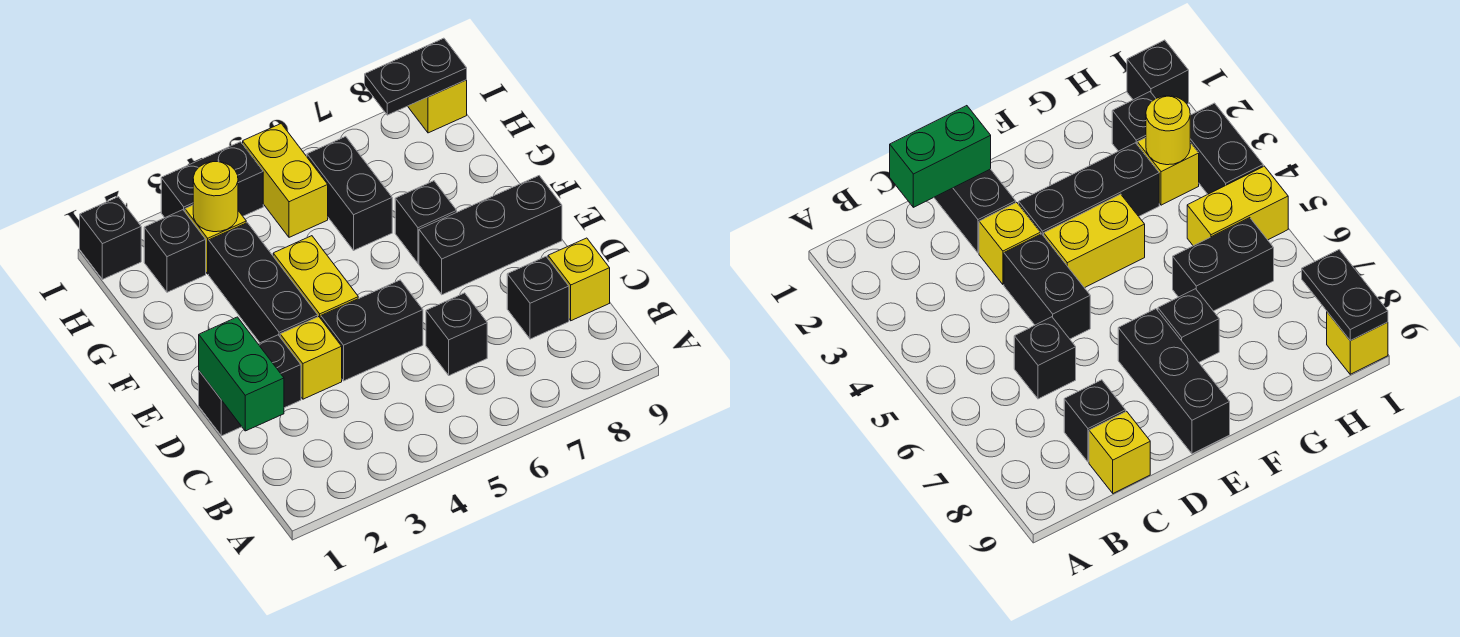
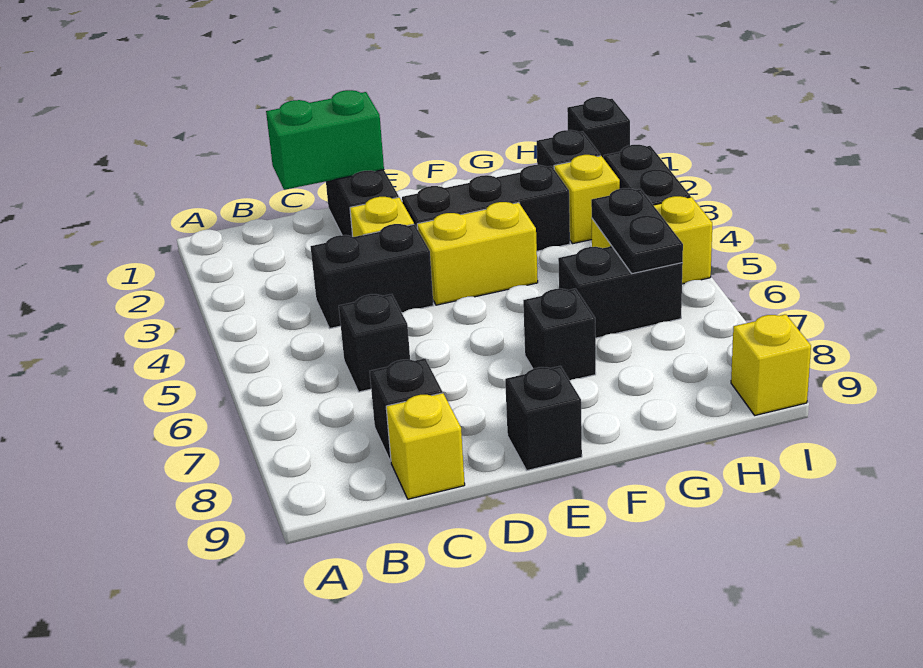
black 1x2 brick [321,280,423,381] -> black 1x2 brick turned to [311,224,434,329]
black 1x3 brick [419,176,562,295] -> black 1x1 brick [505,366,582,470]
yellow 1x1 round brick [193,162,238,232] -> none
black 1x2 plate [365,38,467,115] -> black 1x2 plate moved to [591,188,683,274]

